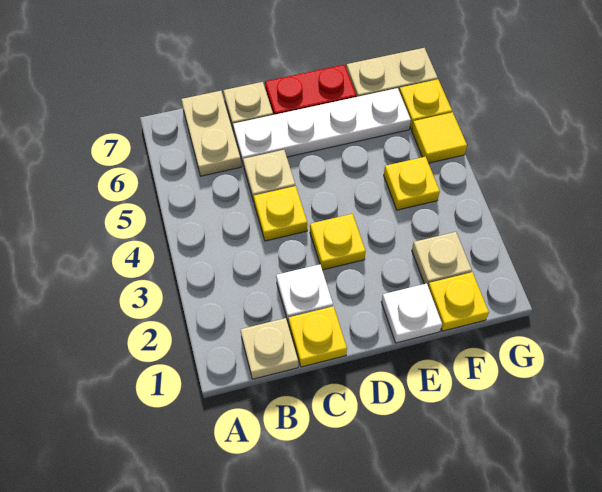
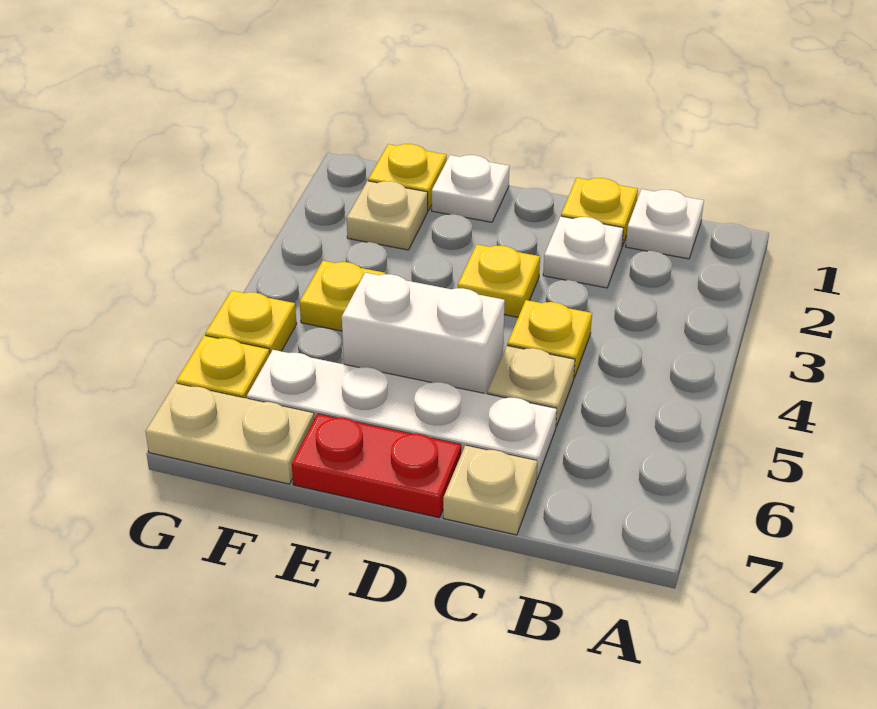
tan 1x1 plate [240,318,298,379] -> white 1x1 plate [626,189,704,259]
tan 1x2 plate [181,91,241,176] -> none
none -> white 1x2 brick [342,273,505,394]
yellow 1x1 tile [412,112,467,163] -> yellow 1x1 plate [205,290,297,353]

